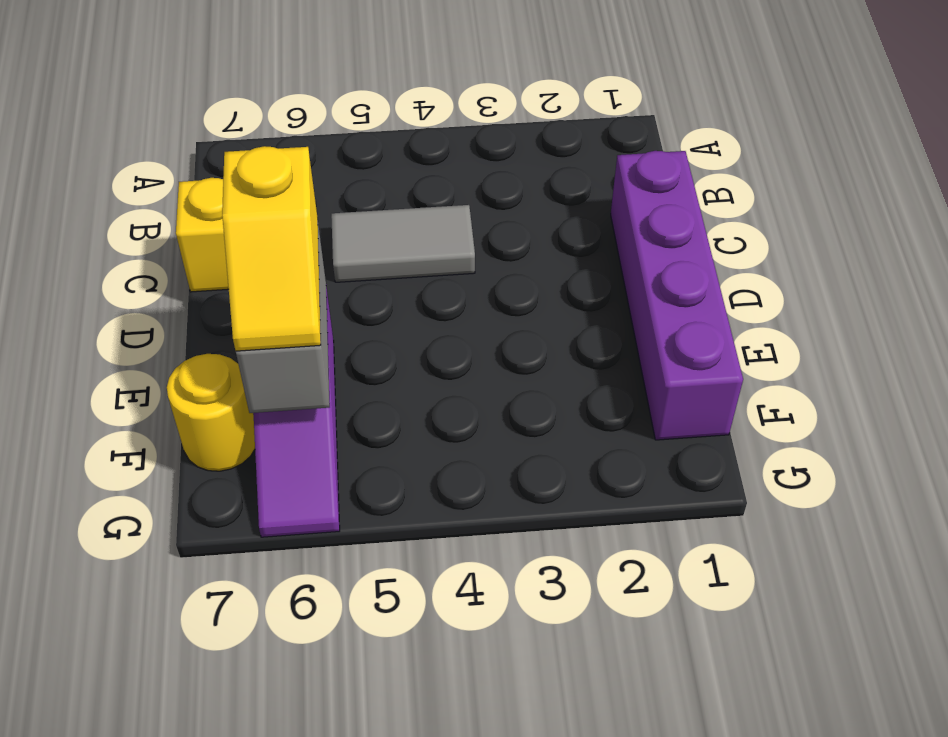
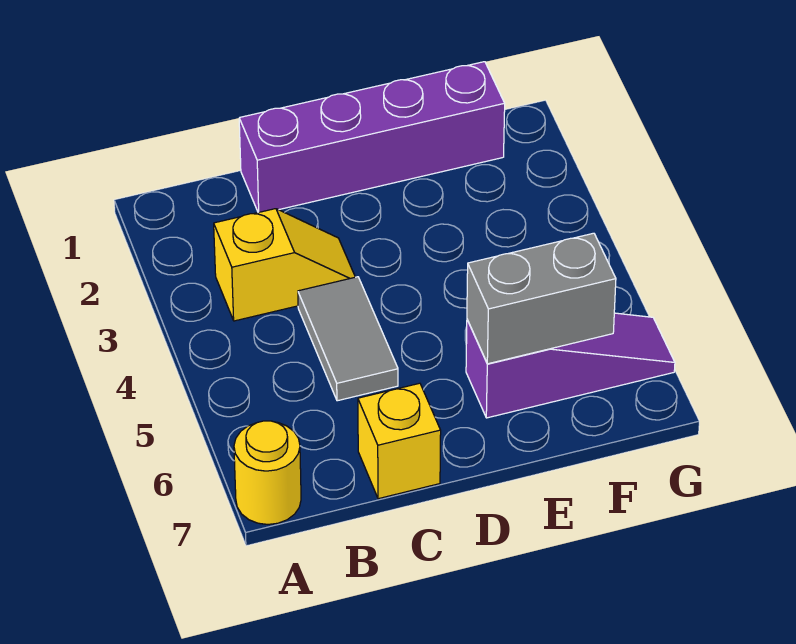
yellow 1x2 slope [222,146,321,351] -> yellow 1x2 slope moved to [214,209,355,321]
yellow 1x1 round brick [167,354,255,471] -> yellow 1x1 round brick moved to [234,421,301,524]

